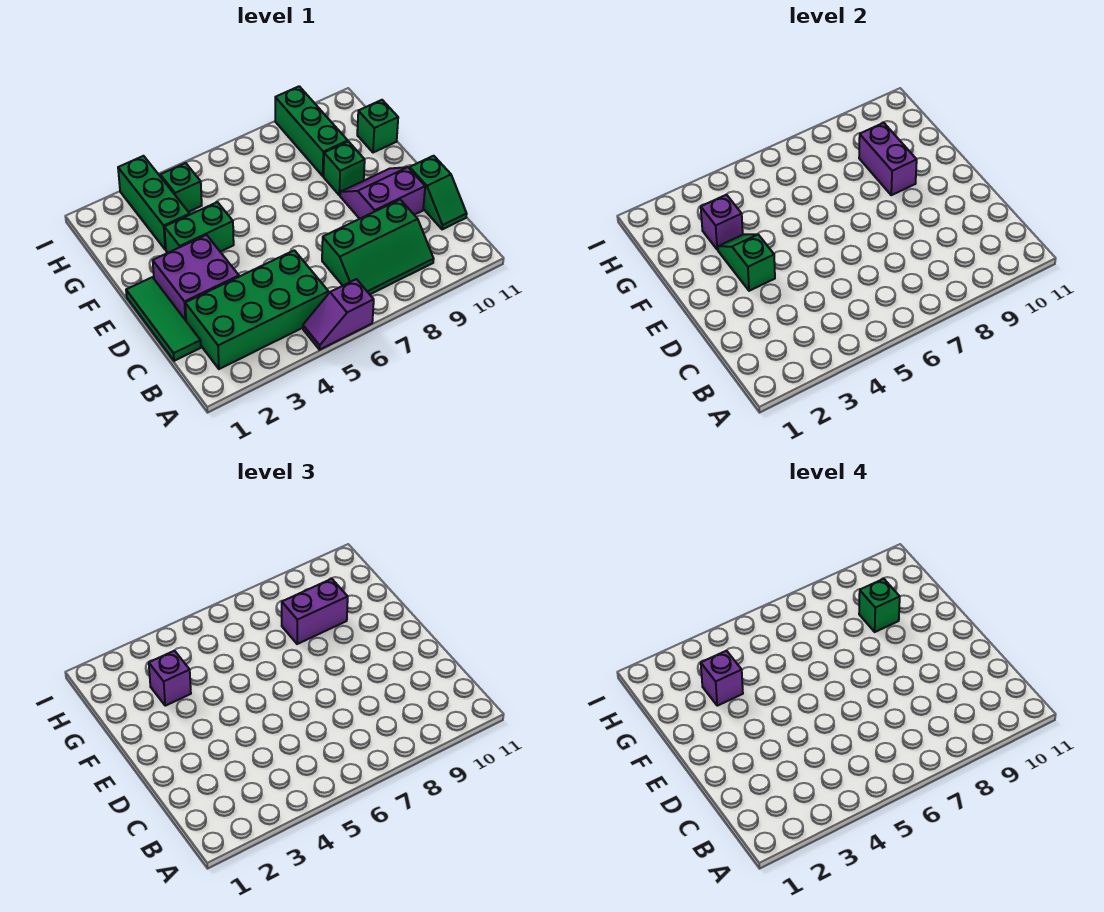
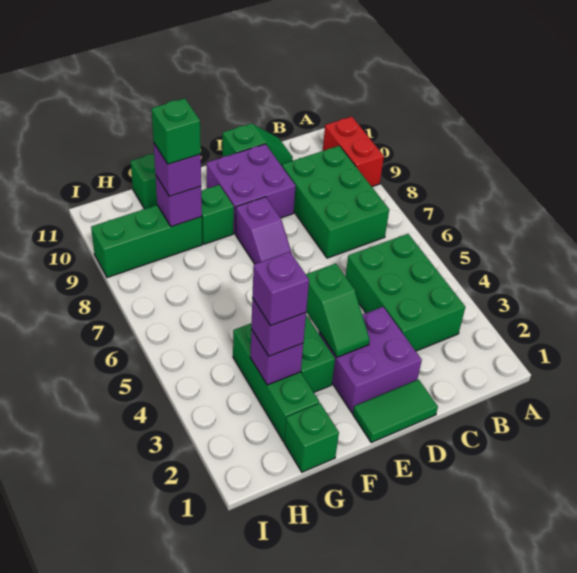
purple 1x2 slope [303,279,374,350] -> purple 1x2 slope moved to [236,197,292,264]
none -> red 1x2 brick [323,117,384,187]
green 2x4 brick [185,250,329,369] -> green 2x3 brick [346,234,465,351]
green 2x3 slope [322,200,434,294] -> green 2x3 brick [282,146,389,258]
green 1x3 tile [126,277,201,361] -> green 1x2 tile [353,380,438,442]
purple 2x2 slope [340,167,425,219] -> purple 2x2 brick [207,144,296,234]
green 1x2 slope [718,234,775,291] -> green 1x2 slope turned to [306,264,370,357]
purple 1x2 brick [859,123,917,195] -> purple 1x1 brick [156,176,202,227]
green 1x3 brick [118,156,190,250] -> green 1x3 brick turned to [233,323,319,442]
purple 1x2 brick [282,579,348,644] -> purple 1x1 brick [154,144,201,196]
green 1x1 brick [160,163,202,212] -> green 1x1 brick moved to [284,403,339,472]

